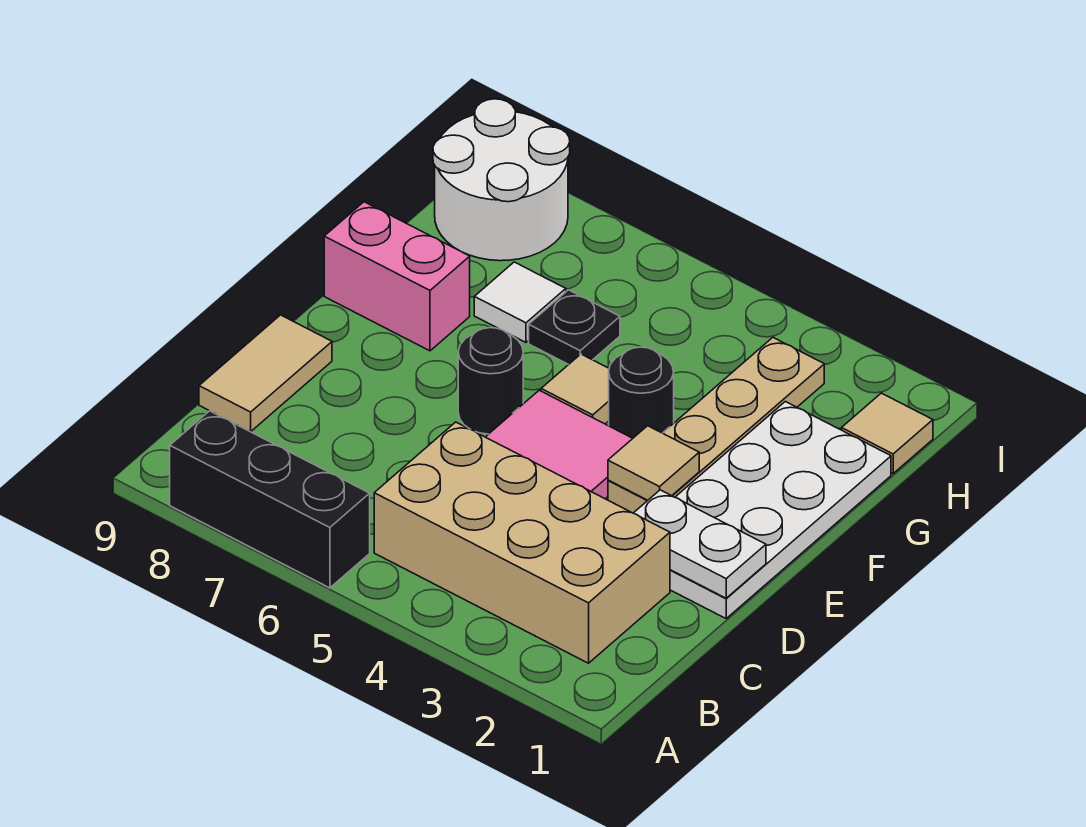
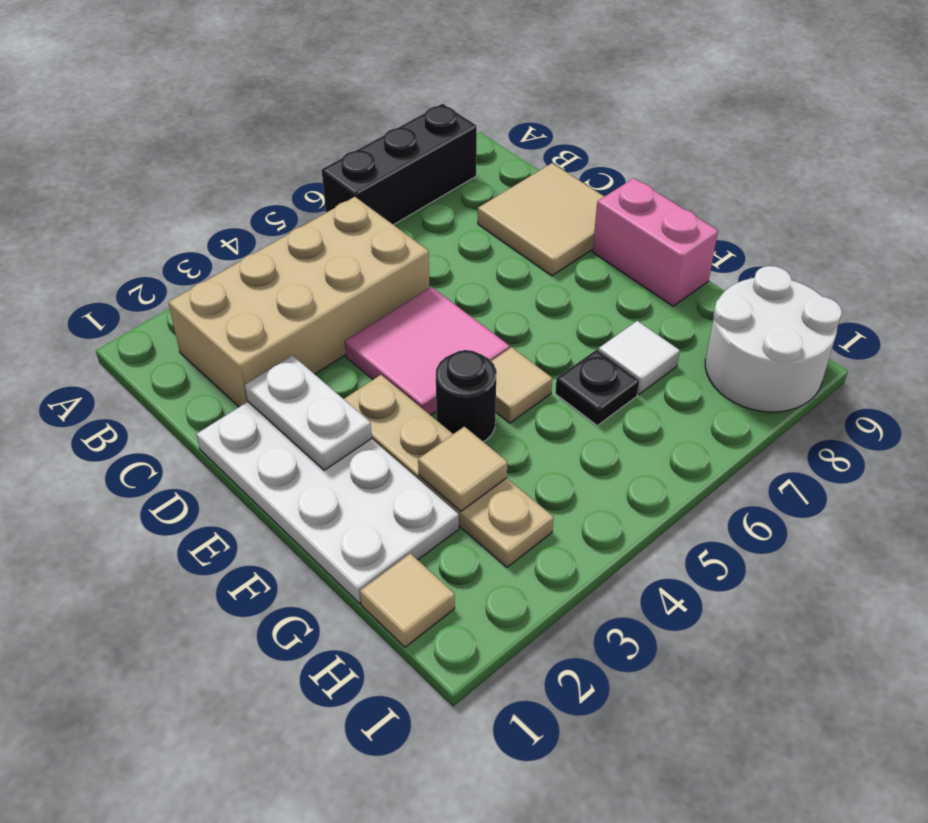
tan 1x2 tile [199,315,332,432] -> tan 2x2 tile [478,163,604,276]
white 1x2 plate [634,490,766,598] -> white 1x2 plate turned to [245,355,372,470]
tan 1x1 tile [608,426,699,500] -> tan 1x1 tile moved to [418,427,507,511]
black 1x1 round brick [458,328,523,434] -> none
pink 1x2 brick [324,202,470,351] -> pink 1x2 brick turned to [592,178,718,306]

